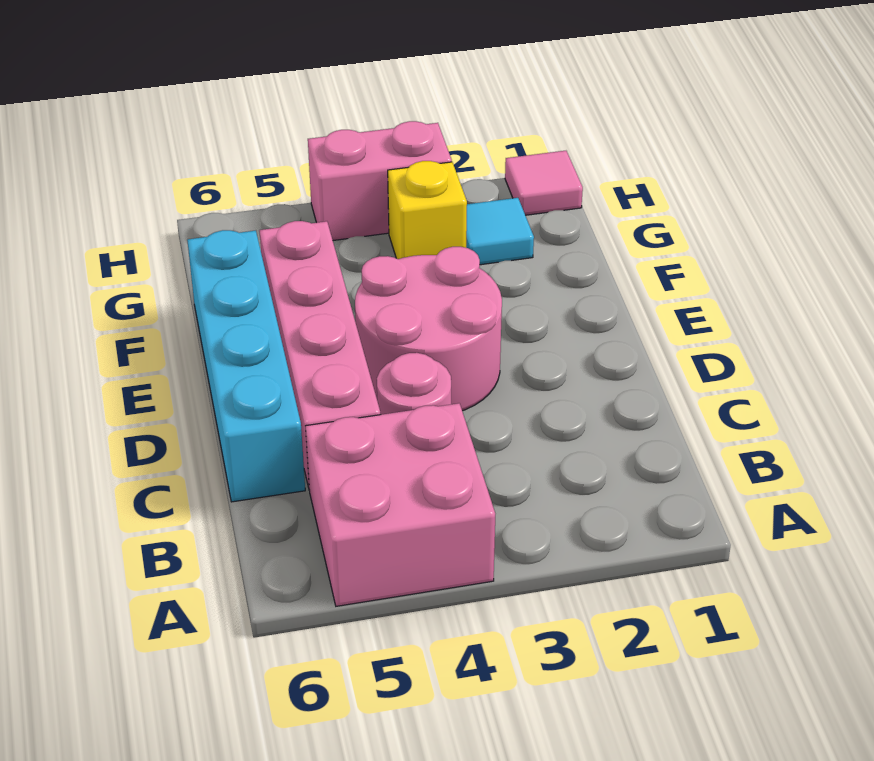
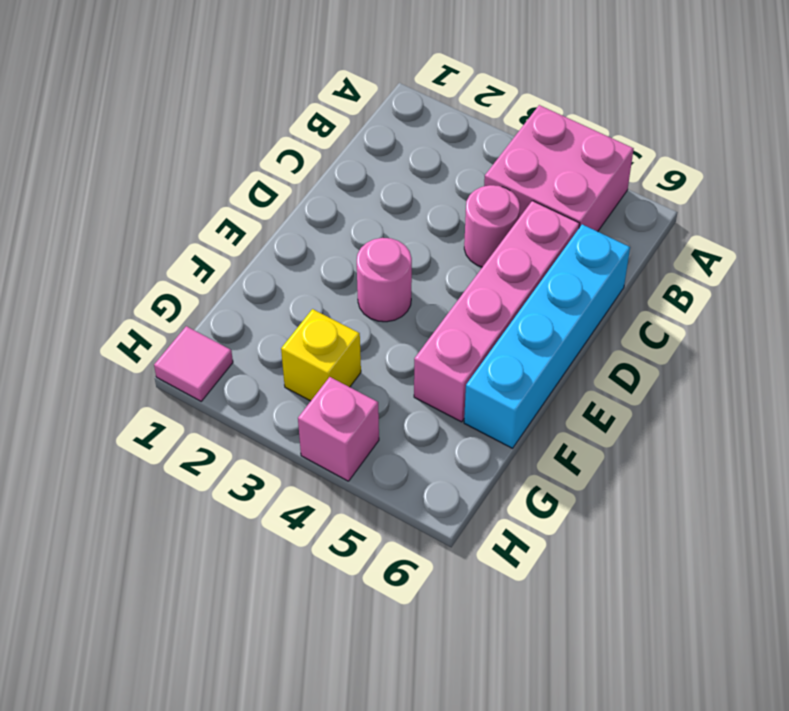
pink 2x2 round brick [355,247,502,411] -> pink 1x1 round brick [357,238,412,322]
cyan 1x1 tile [466,198,534,265] -> none
pink 1x2 brick [308,121,452,240] -> pink 1x1 brick [298,377,379,481]

